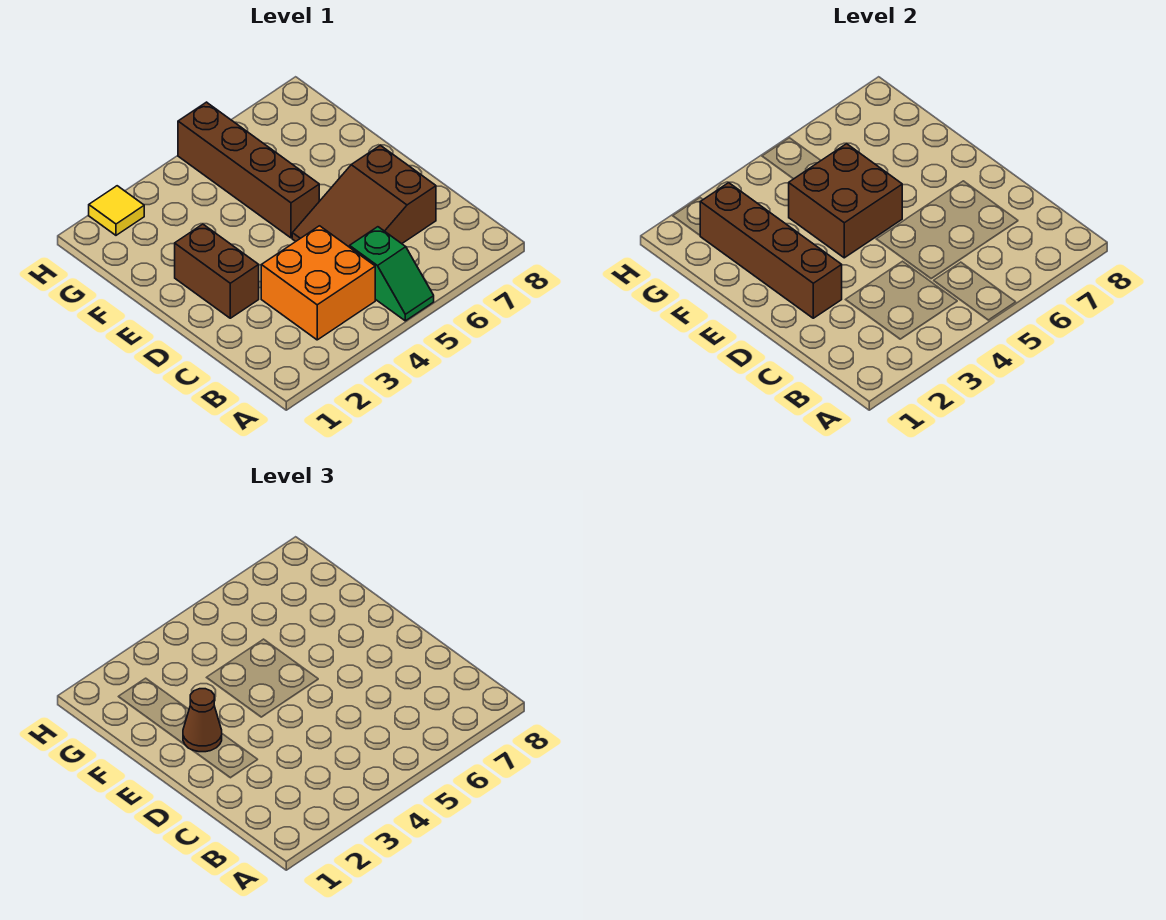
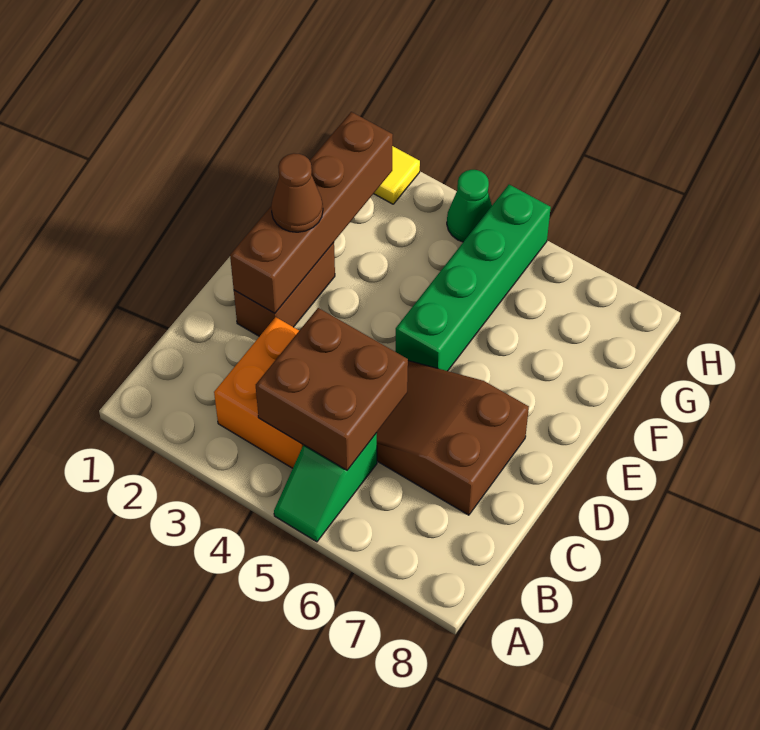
brown 2x2 brick [789,144,902,258] -> brown 2x2 brick moved to [256,308,408,470]
brown 1x4 brick [178,102,319,238] -> green 1x4 brick [395,185,551,371]
none -> green 1x1 cone [447,170,492,242]

